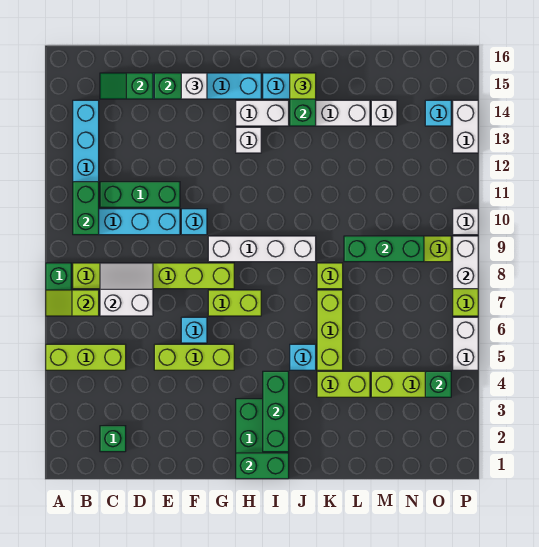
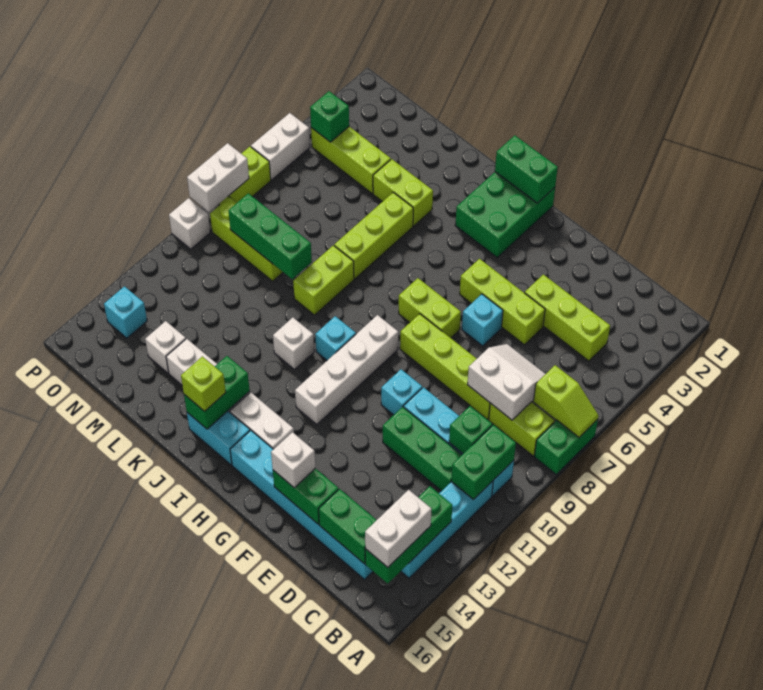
lime 1x3 brick [46,344,126,370] -> lime 1x3 brick moved to [525,274,610,361]
green 1x1 brick [100,426,126,452] -> green 1x1 brick moved to [449,406,492,453]
white 2x2 slope [100,263,153,316] -> white 2x2 slope turned to [467,344,545,420]
green 1x2 slope [100,73,153,99] -> green 1x2 brick [319,489,376,564]
white 1x4 brick [208,236,316,262] -> white 1x4 brick turned to [295,315,398,424]
white 1x1 brick [236,127,261,153] -> white 1x1 brick moved to [273,318,314,369]
green 1x3 brick [263,371,289,452] -> green 1x3 brick moved to [365,486,452,583]
cyan 1x1 brick [290,344,316,370] -> cyan 1x1 brick moved to [315,316,356,360]
lime 1x1 brick [317,263,343,289] -> lime 1x2 brick [293,245,354,315]
white 1x2 brick [453,100,478,153] -> white 1x2 brick moved to [365,490,432,567]

